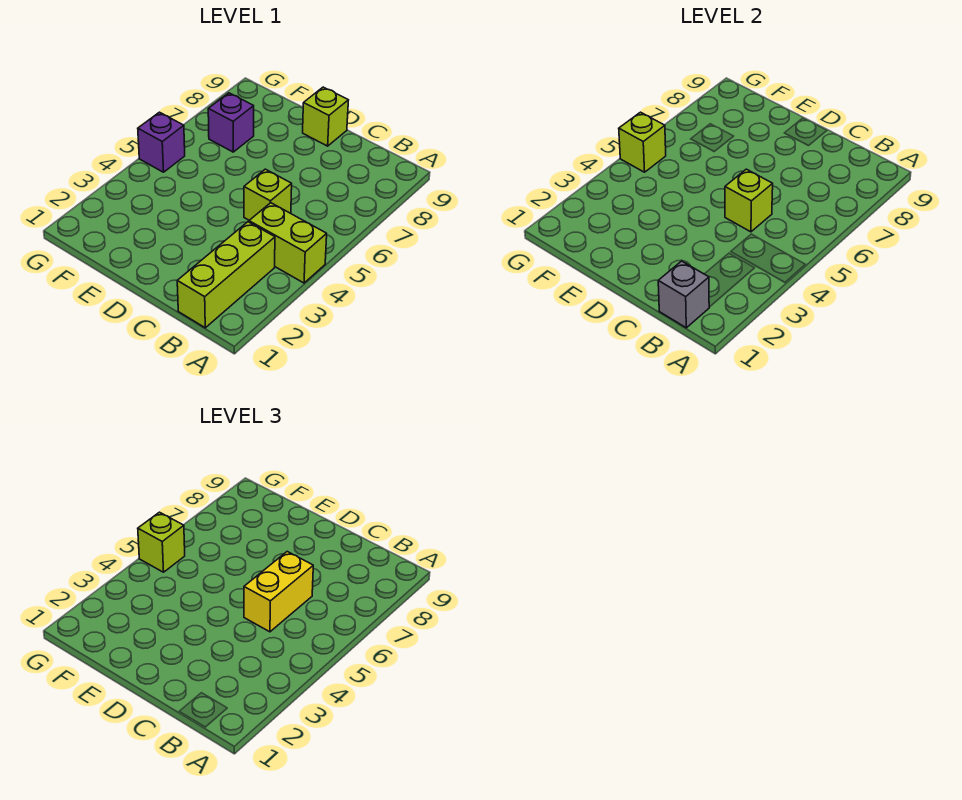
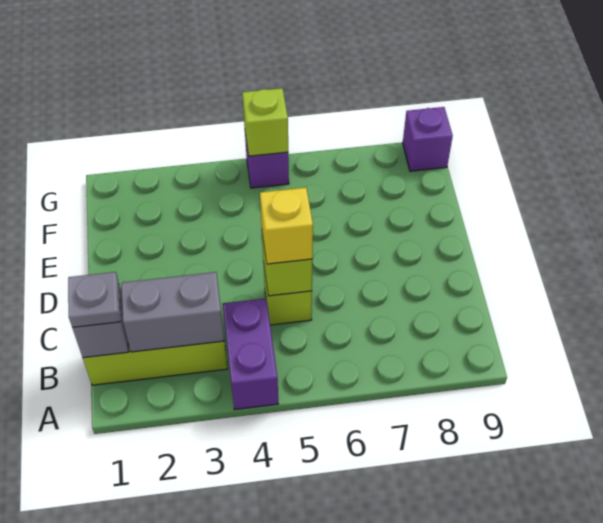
lime 1x2 brick [249,203,327,283] -> purple 1x2 brick [223,298,278,409]
none -> grey 1x1 plate [68,272,120,328]
none -> grey 1x2 brick [121,272,224,352]
yellow 1x2 brick [244,552,313,632] -> yellow 1x1 brick [260,187,313,264]
lime 1x1 brick [303,87,348,146] -> none
purple 1x1 brick [208,93,254,152] -> purple 1x1 brick moved to [403,107,453,171]
lime 1x1 brick [138,512,185,572] -> none

